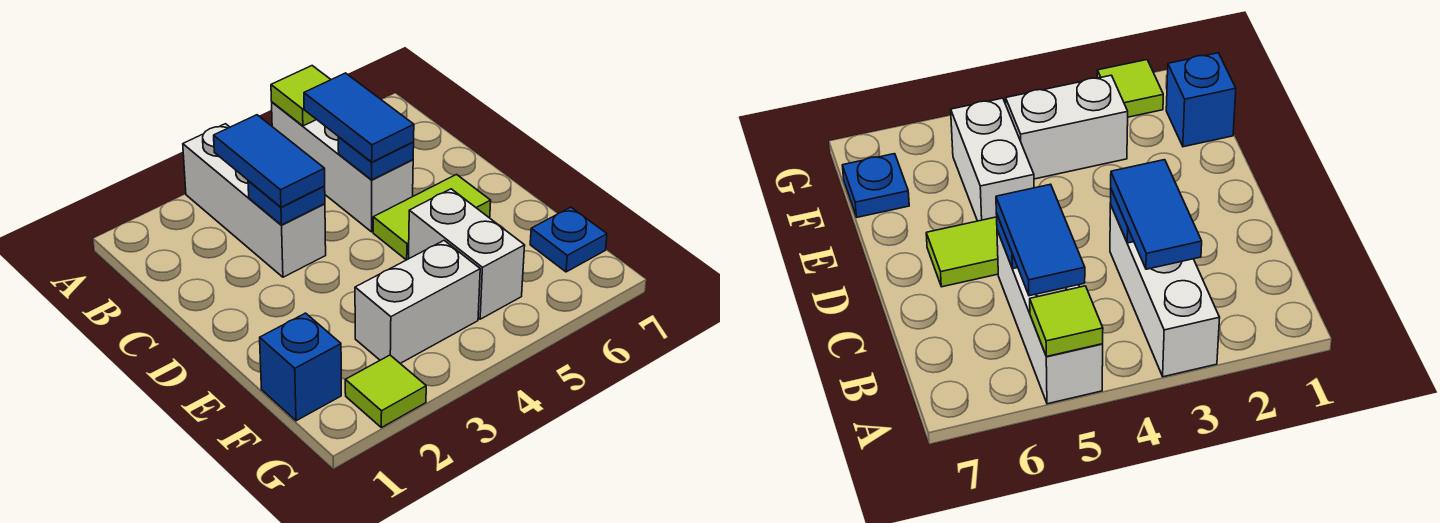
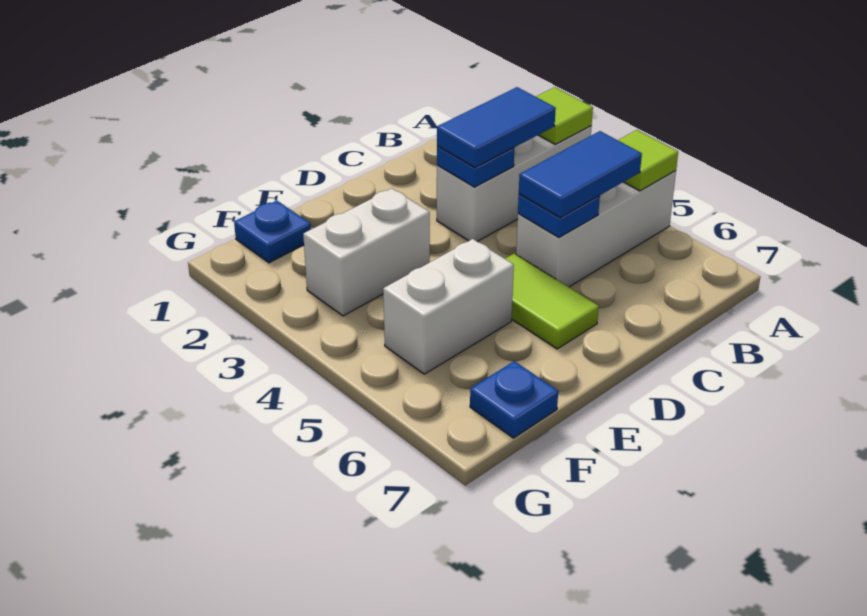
blue 1x1 brick [260,313,341,421] -> blue 1x1 plate [234,201,311,263]
white 1x2 brick [355,241,480,364] -> white 1x2 brick turned to [303,189,430,316]
lime 1x1 tile [345,355,426,428] -> lime 1x1 tile moved to [536,87,593,144]

